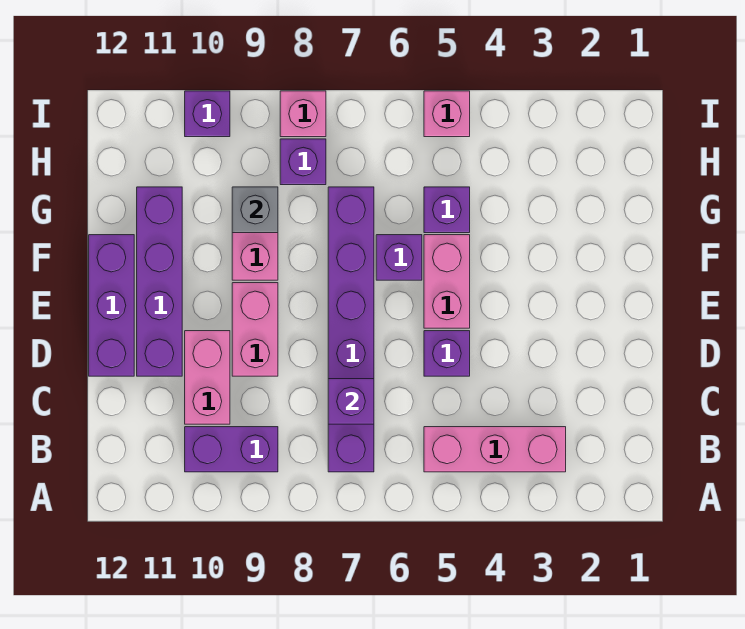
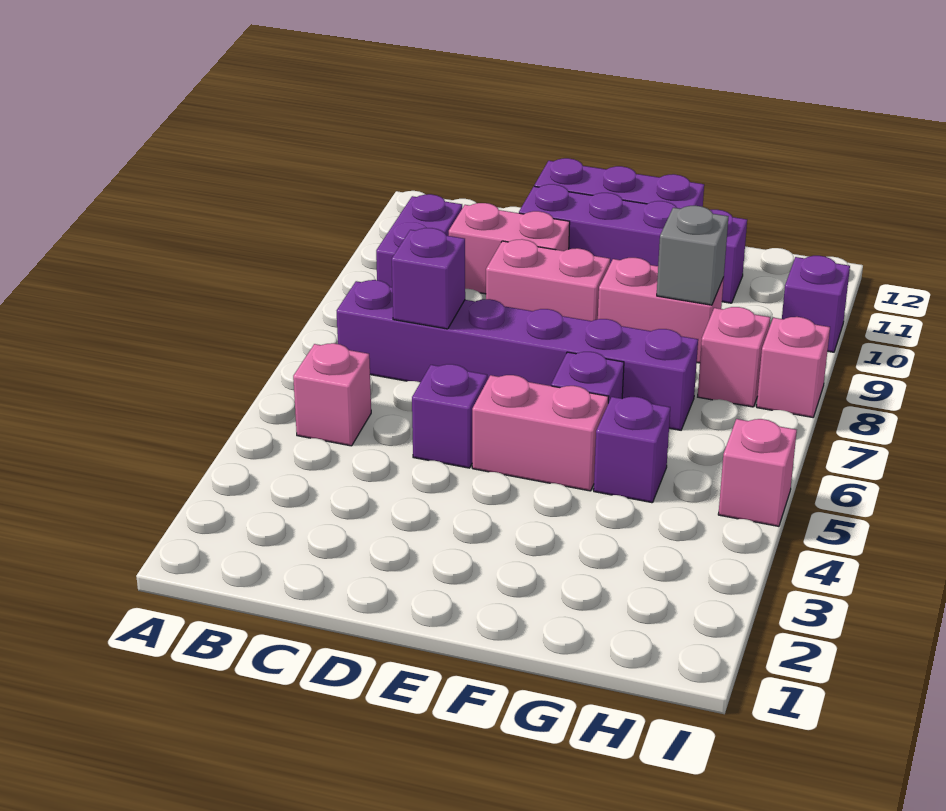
pink 1x3 brick [424,427,566,472] -> pink 1x1 brick [293,343,371,446]
purple 1x1 brick [280,139,326,185] -> pink 1x1 brick [698,307,770,407]

